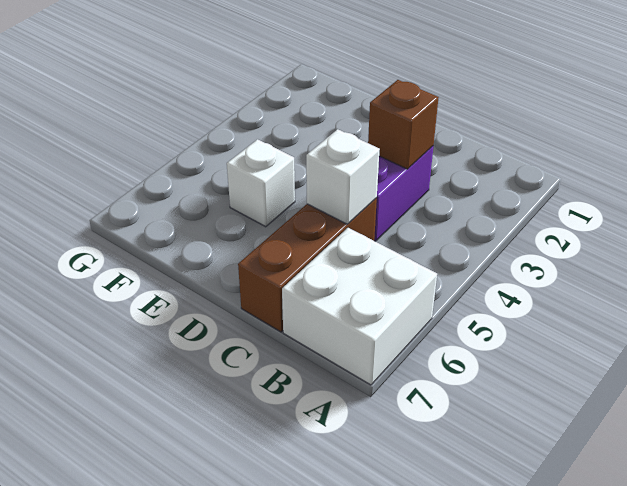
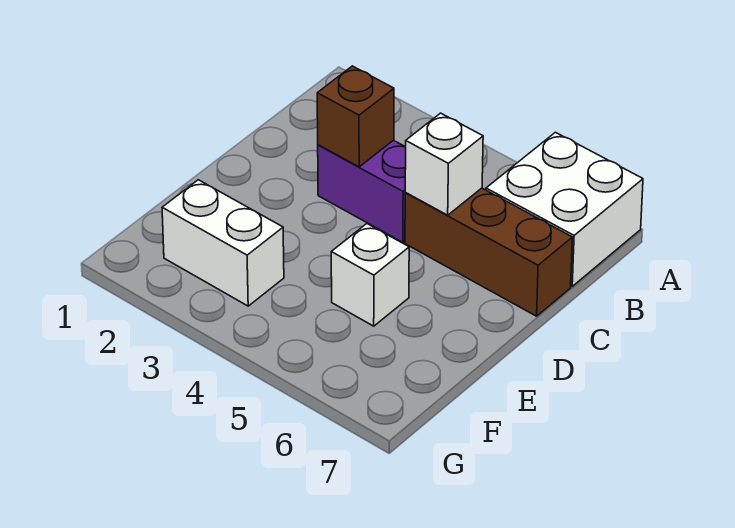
none -> white 1x2 brick [162,180,284,306]

